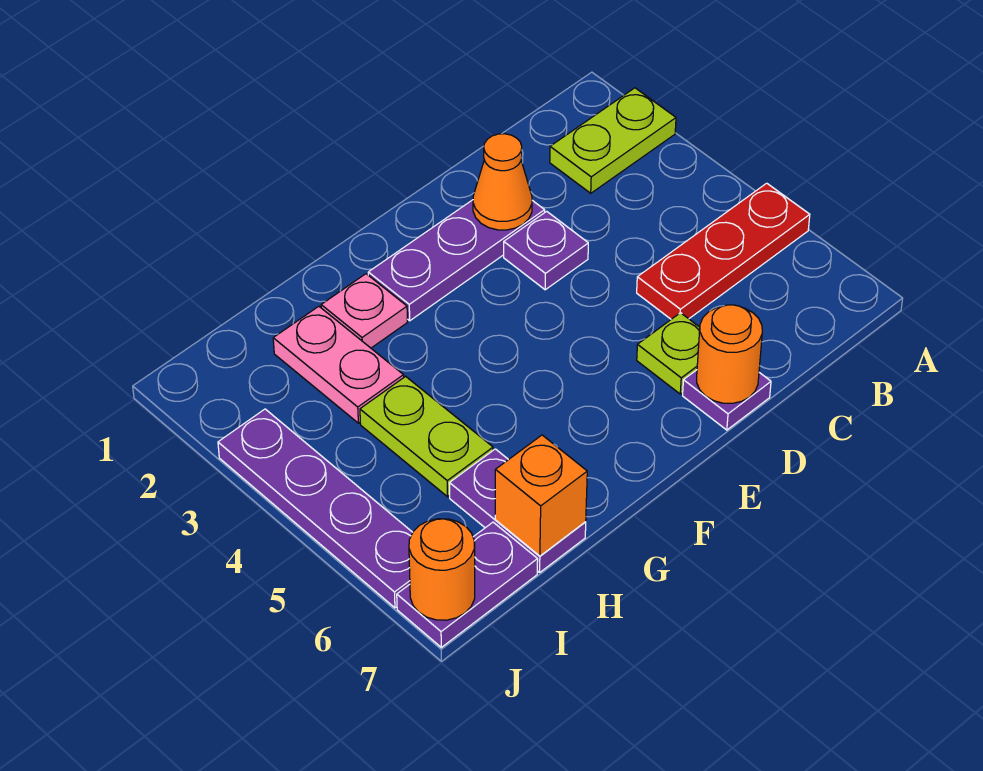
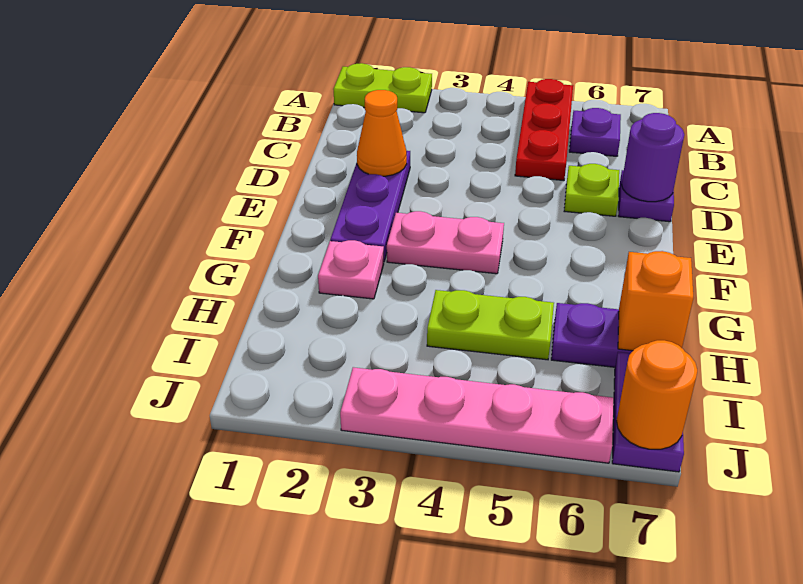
lime 1x2 plate [550,88,676,193] -> lime 1x2 plate turned to [333,63,432,113]
purple 1x1 plate [504,211,588,290] -> purple 1x1 plate moved to [569,108,621,156]
orange 1x1 round brick [697,305,762,403] -> purple 1x1 round brick [622,113,684,202]
pink 1x2 plate [273,306,404,423] -> pink 1x2 plate moved to [387,211,504,274]
purple 1x4 plate [218,409,413,608] -> pink 1x4 plate [340,367,614,463]

